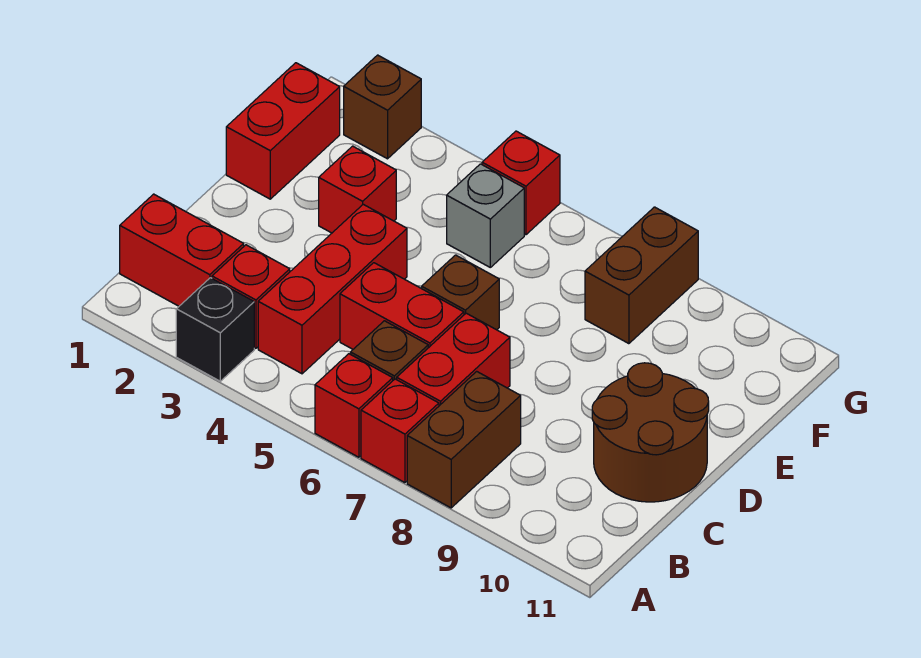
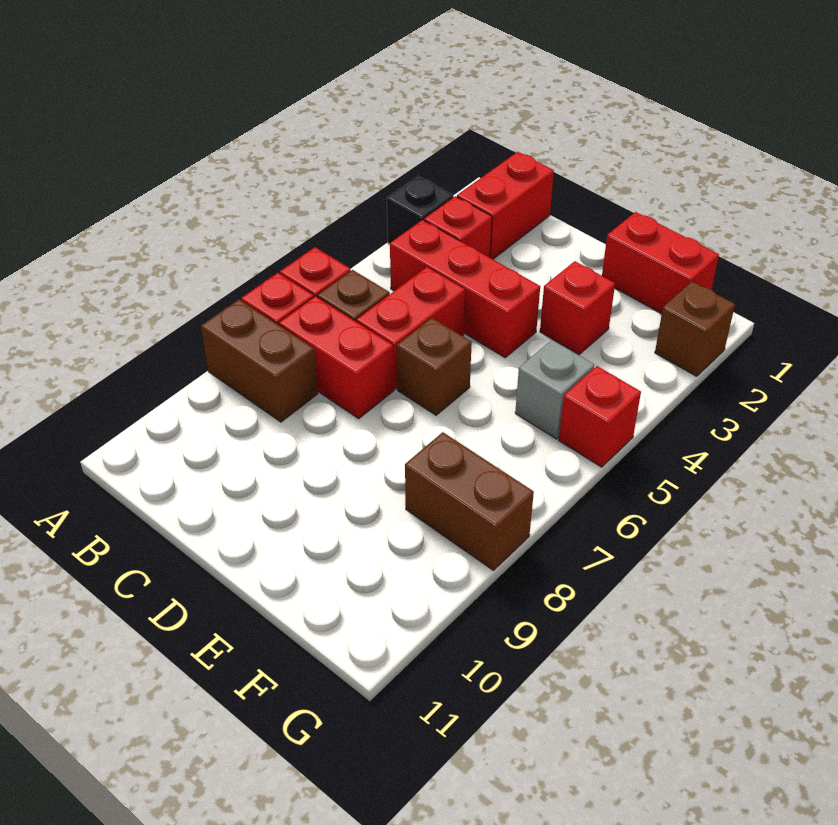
brown 2x2 round brick [592,363,709,502] -> none

